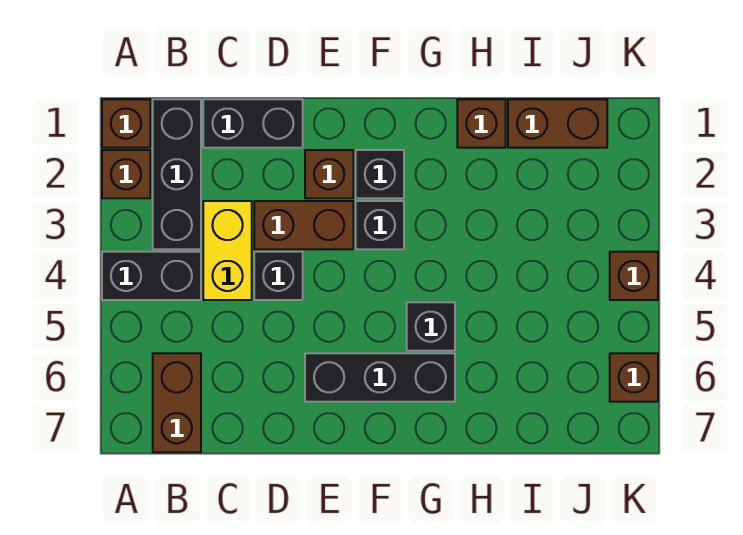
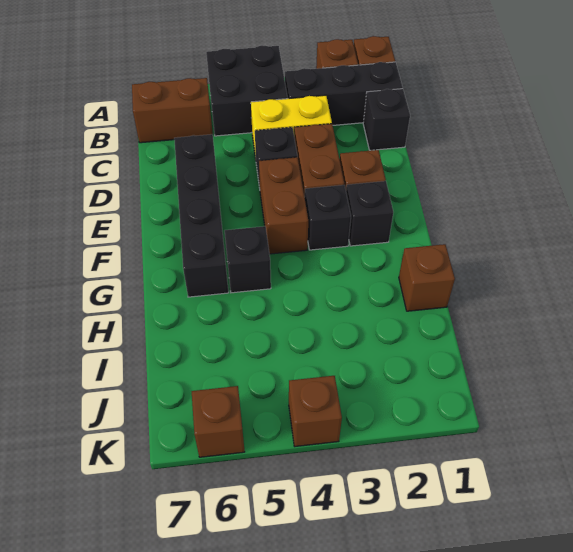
black 1x2 brick [102,252,201,300] -> black 2x2 brick [206,45,288,136]
black 1x2 brick [203,99,303,148] -> black 1x1 brick [363,89,410,150]
black 1x3 brick [305,353,455,402] -> black 1x4 brick [174,134,229,297]
brown 1x2 brick [508,99,607,148] -> brown 1x2 brick moved to [259,157,308,254]

